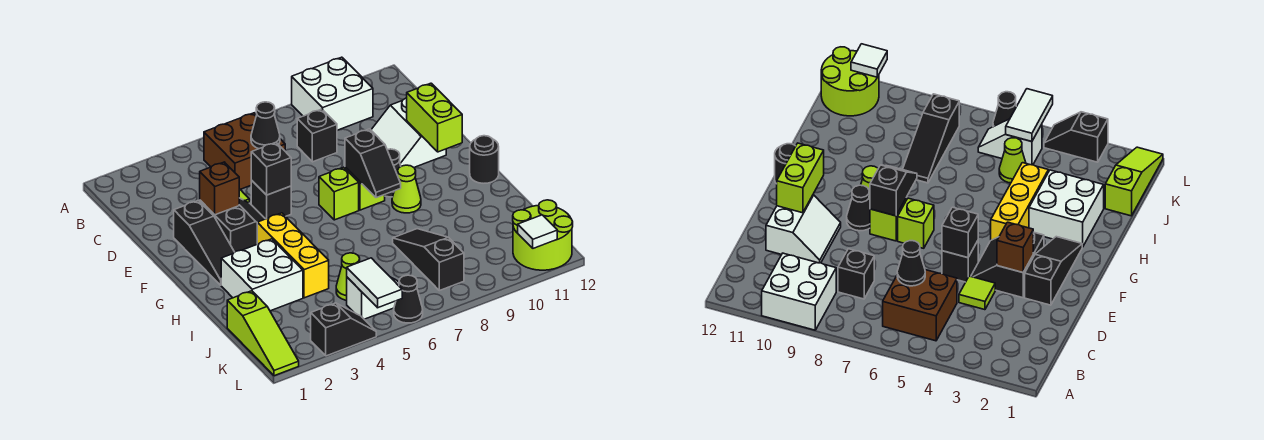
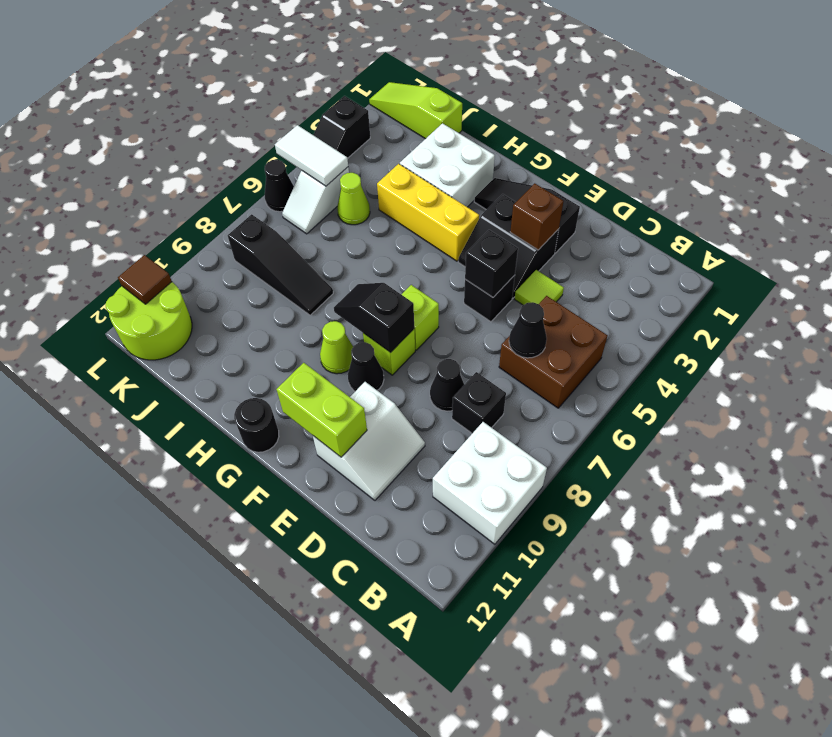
none -> black 1x1 cone [430,359,464,411]
white 2x2 slope [371,98,446,167] -> white 2x2 slope turned to [313,382,425,500]
white 1x1 tile [518,215,557,248] -> brown 1x1 tile [118,255,172,304]

